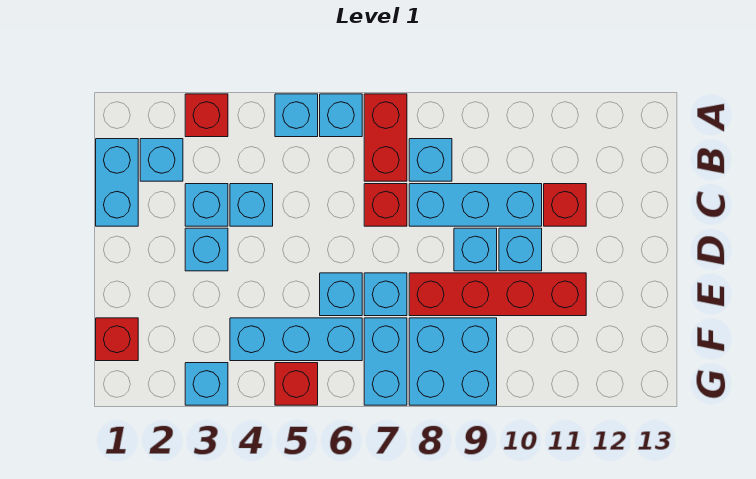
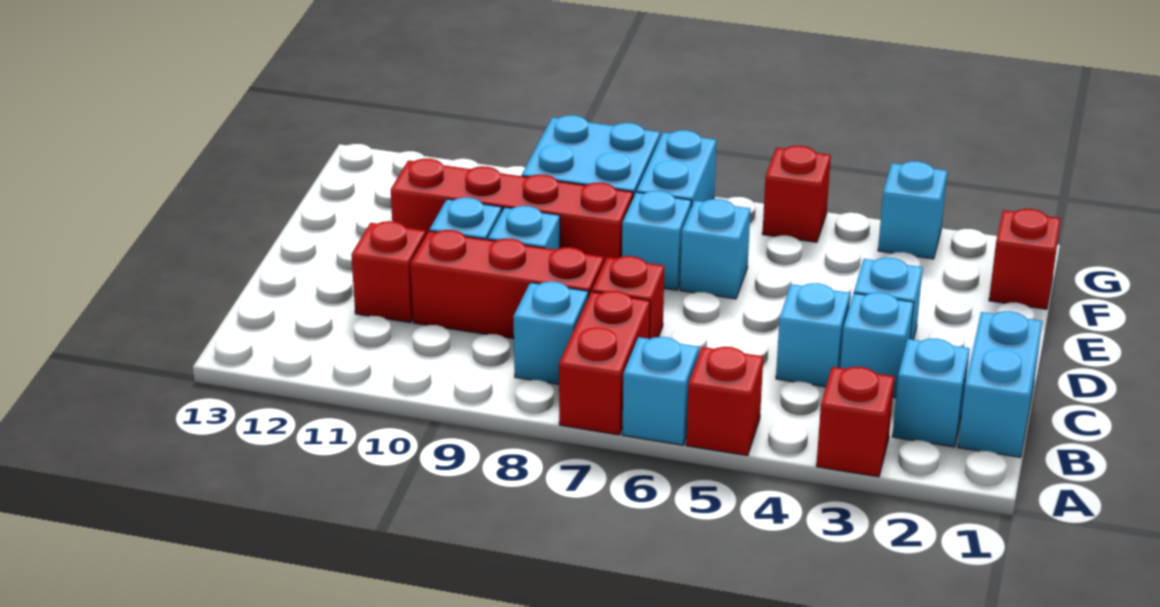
cyan 1x1 brick [275,94,318,137] -> red 1x1 brick [686,347,763,456]
cyan 1x3 brick [409,184,542,226] -> red 1x3 brick [411,230,604,339]
cyan 1x3 brick [230,318,362,361] -> none

